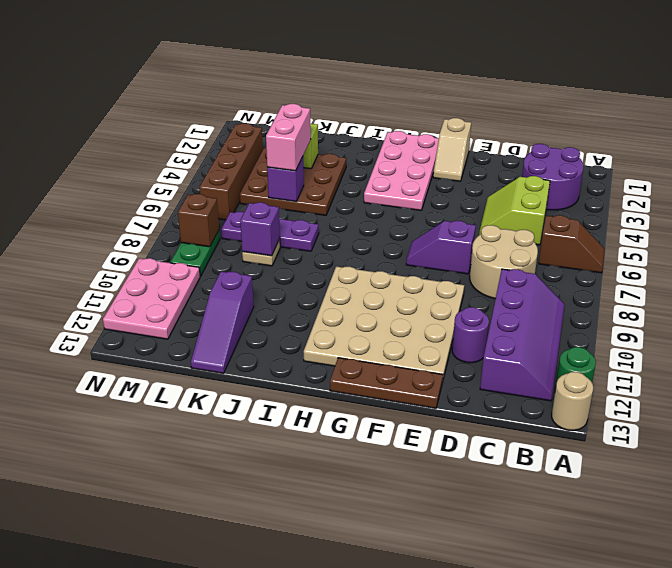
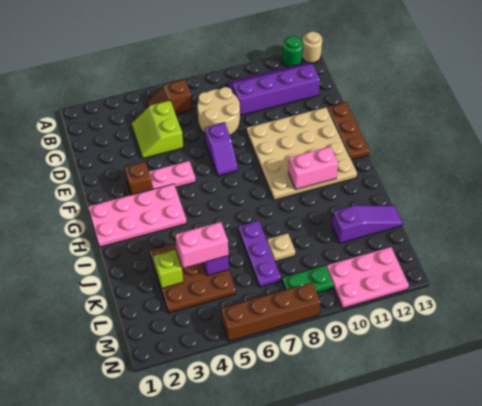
brown 1x2 slope [539,215,605,273] -> brown 1x2 slope turned to [147,79,192,114]
purple 2x2 round brick [522,144,583,210] -> none
lime 2x2 slope [479,176,550,245] -> lime 2x2 slope turned to [131,100,183,158]
purple 1x1 round brick [452,307,489,363] -> none
tan 1x2 slope [433,118,471,181] -> none
none -> pink 1x2 plate [149,161,196,189]
none -> pink 1x2 brick [288,147,338,189]
purple 1x1 brick [240,202,280,256] -> none
brown 1x4 brick [199,123,263,220] -> brown 1x4 brick moved to [221,282,321,341]
brown 1x1 brick [178,194,219,247] -> brown 1x1 brick moved to [125,162,152,195]

